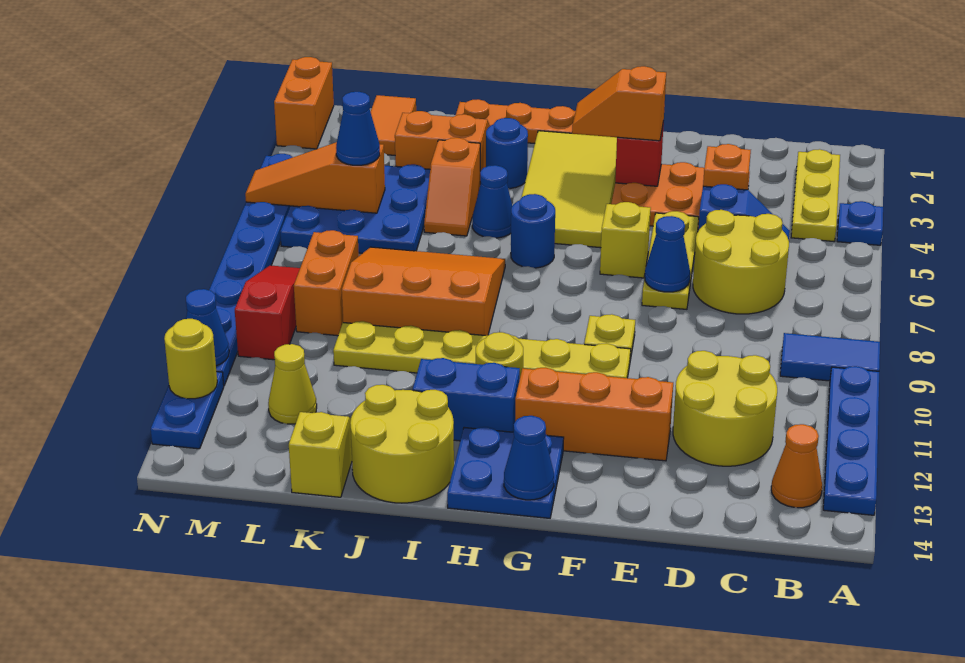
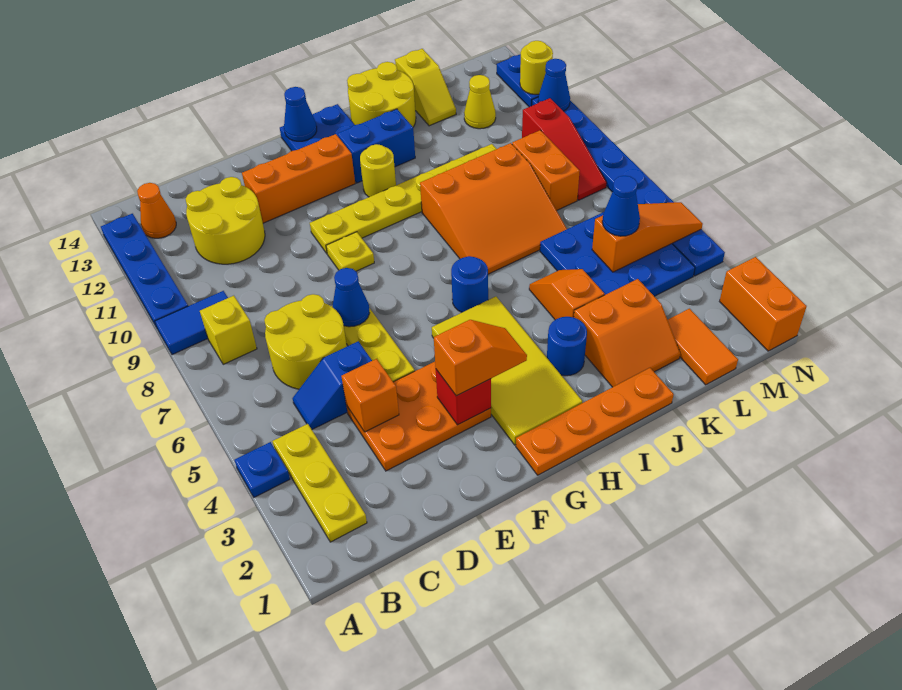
yellow 1x1 brick [600,202,651,278] -> yellow 1x1 brick moved to [200,296,257,364]
blue 1x1 cone [472,165,512,238] -> none

